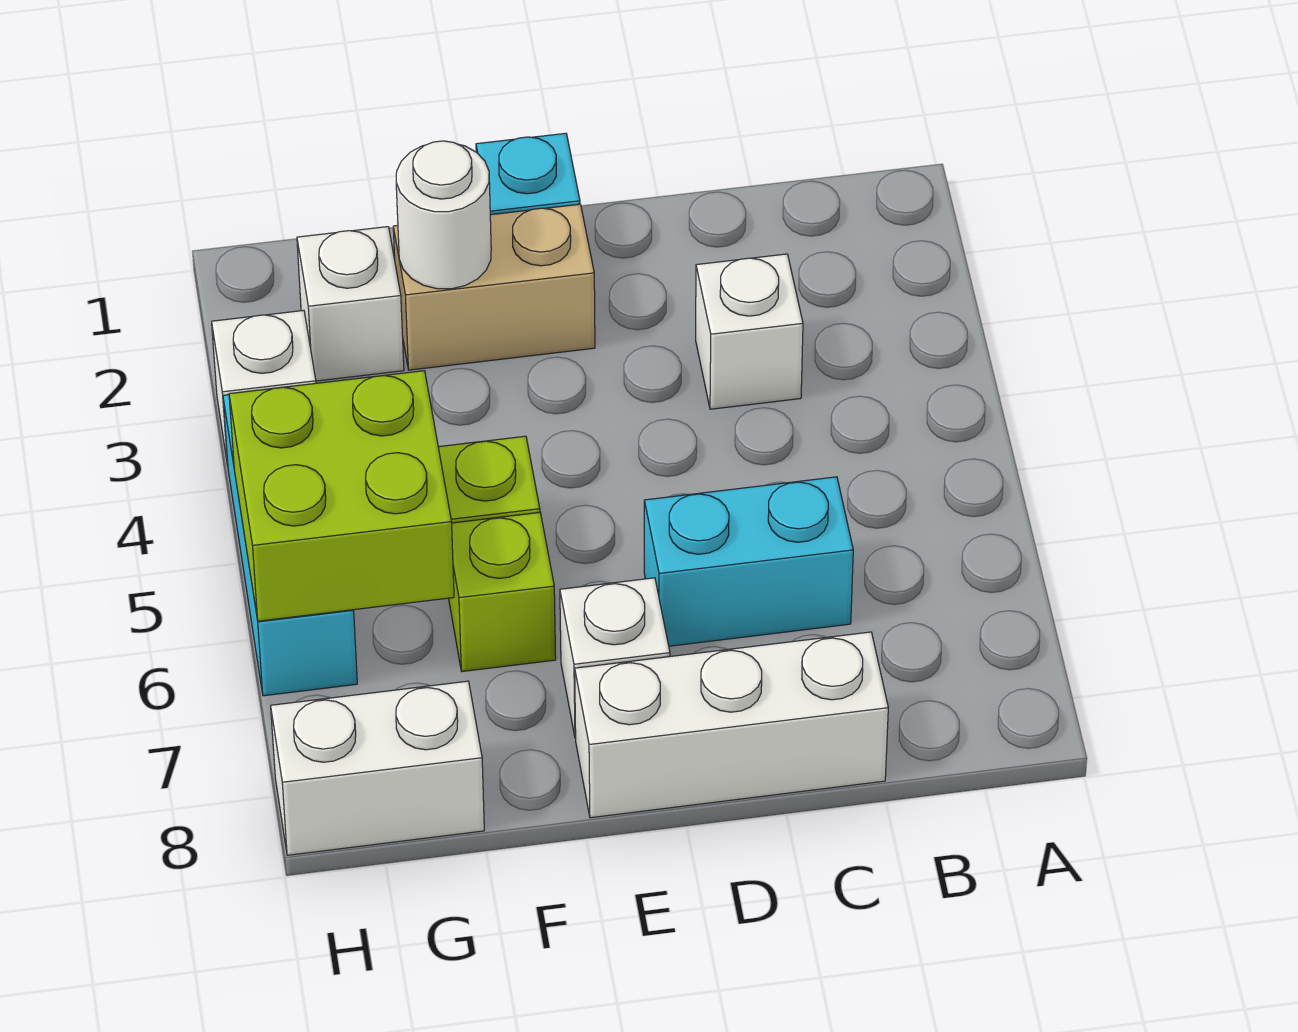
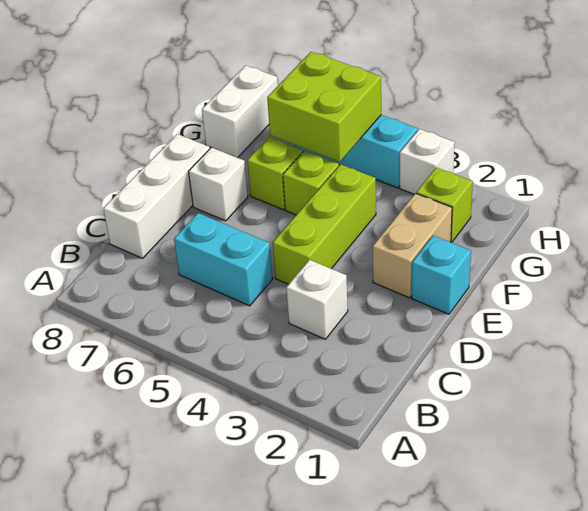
cyan 1x2 brick [644,477,853,646] -> cyan 1x2 brick turned to [174,213,273,306]
none -> lime 1x3 brick [273,164,376,284]
white 1x1 round brick [396,141,491,289] -> none
white 1x1 brick [297,227,404,381] -> lime 1x1 brick [416,167,473,243]

